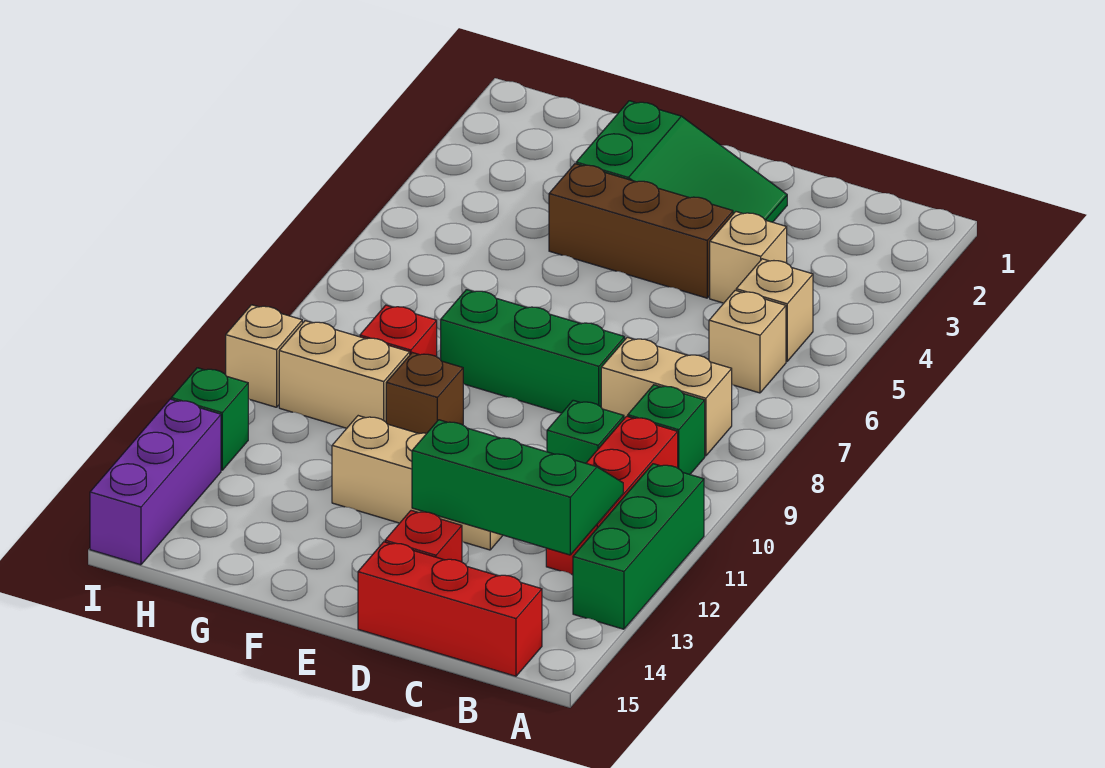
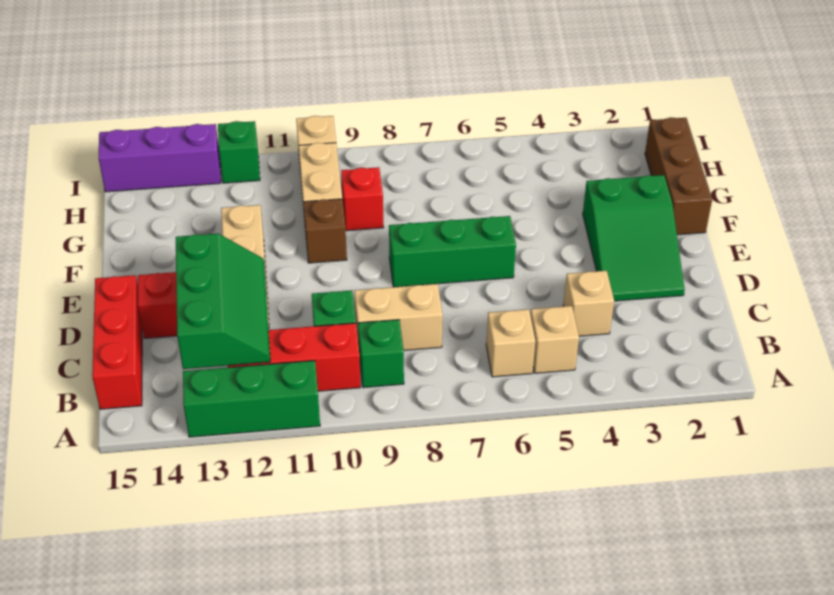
tan 1x2 brick [601,337,732,456] -> tan 1x2 brick turned to [355,284,443,350]
brown 1x3 brick [549,164,733,298] -> brown 1x3 brick moved to [645,117,712,235]
green 1x3 brick [440,290,625,413] -> green 1x3 brick turned to [389,216,516,287]

